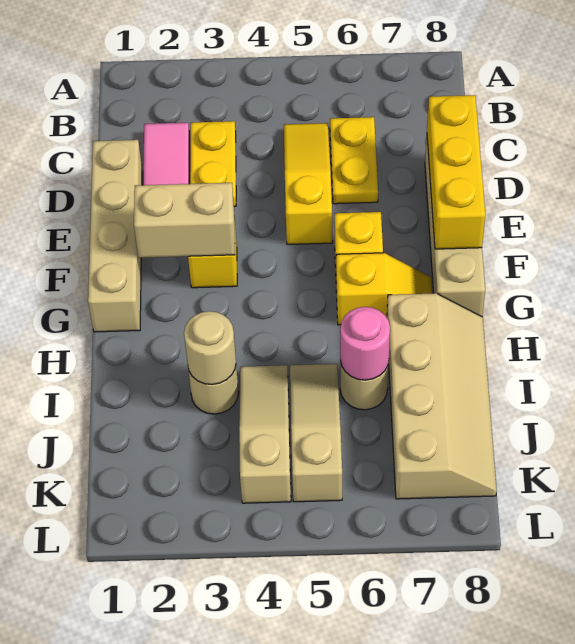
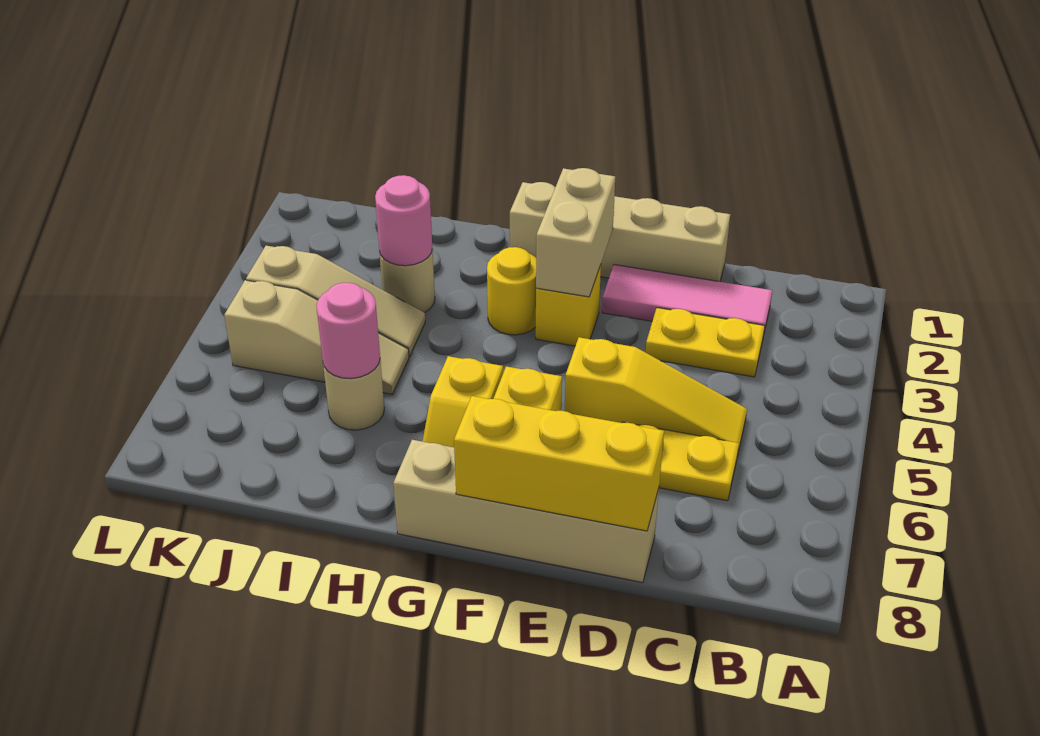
none -> yellow 1x1 round brick [487,247,536,335]
tan 2x4 slope [387,293,497,499] -> none
tan 1x1 round brick [184,311,236,385] -> pink 1x1 round brick [375,175,432,266]

